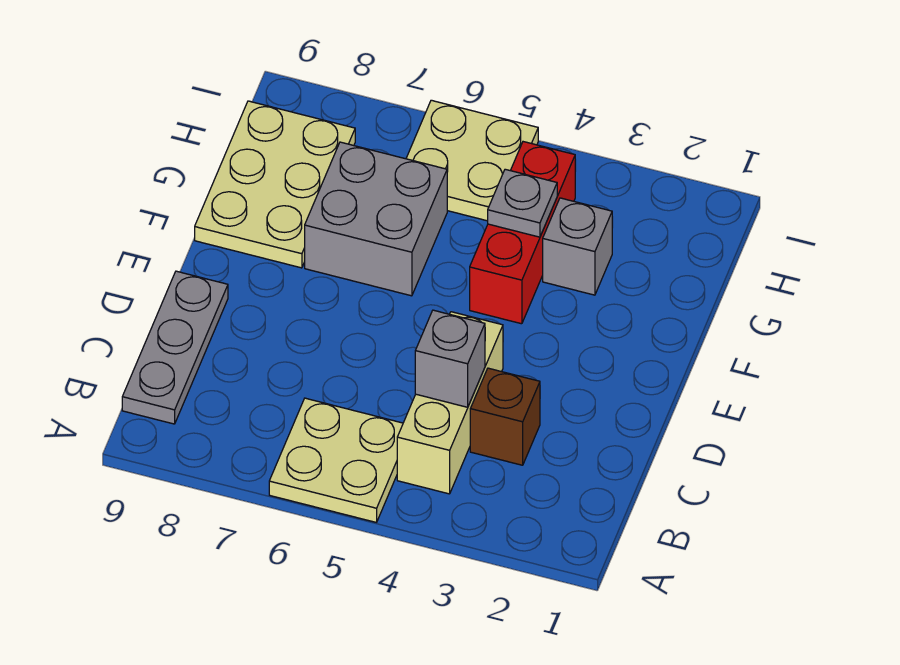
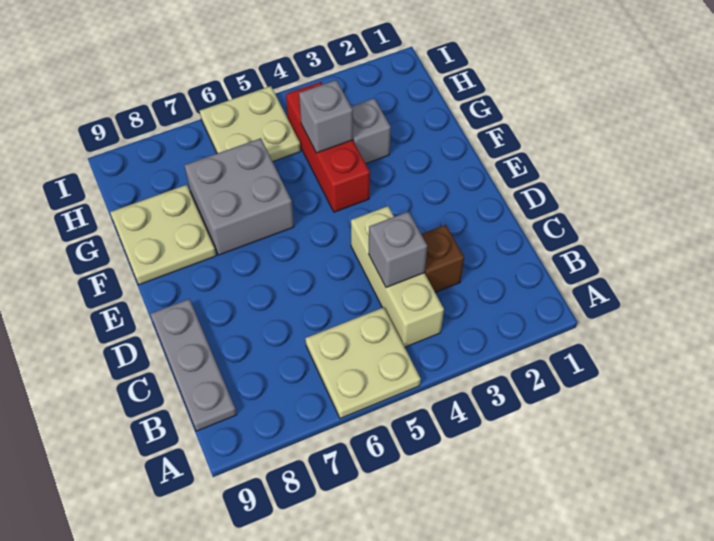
tan 2x3 plate [195,101,355,268] -> tan 2x2 plate [110,185,216,285]
grey 1x1 plate [488,169,557,237] -> grey 1x1 brick [299,80,353,153]

